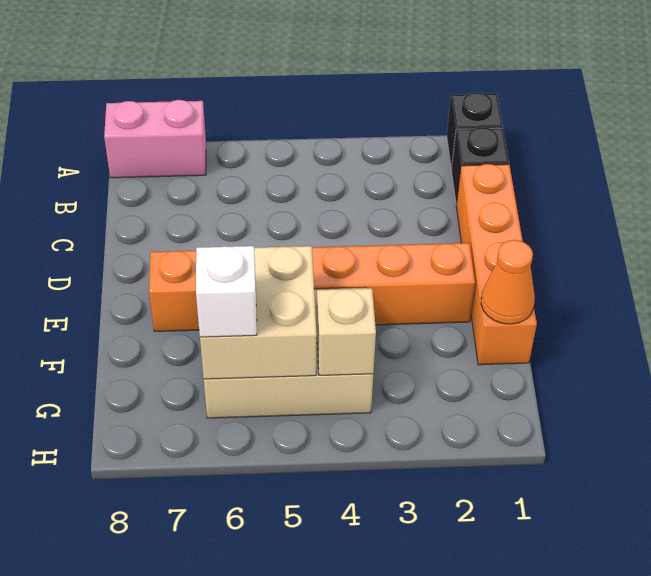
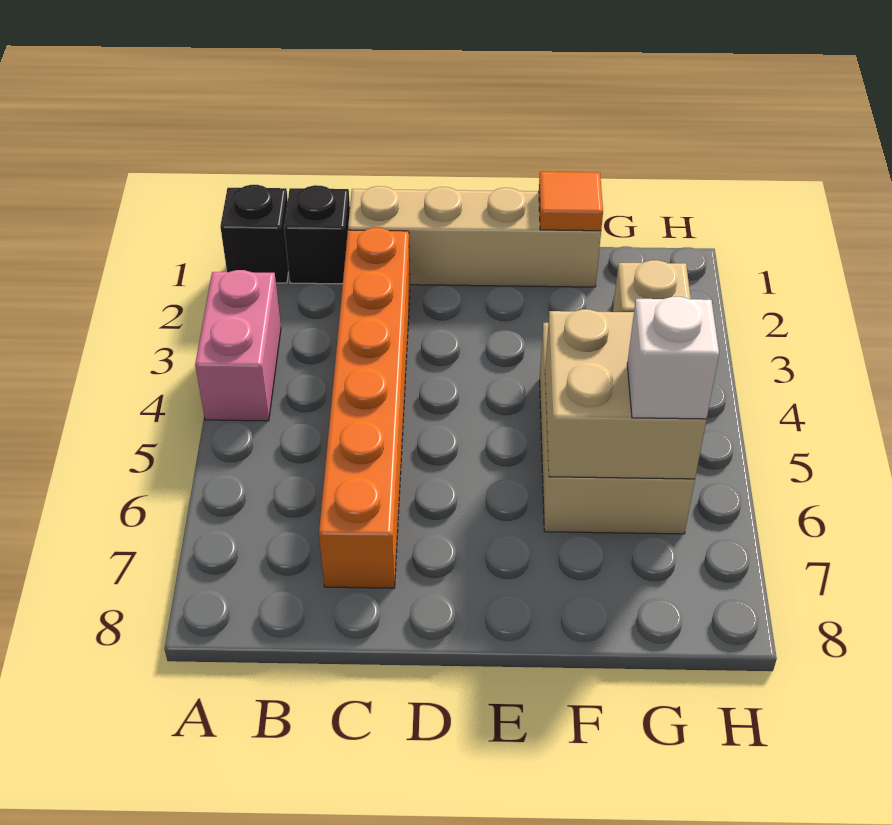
pink 1x2 brick [104,100,206,178] -> pink 1x2 brick moved to [195,270,281,421]
orange 1x4 brick [456,164,537,365] -> tan 1x4 brick [348,186,601,287]
orange 1x6 brick [149,243,475,331] -> orange 1x6 brick moved to [319,228,410,588]
orange 1x1 cone [481,240,535,324] -> orange 1x1 tile [539,172,603,231]

